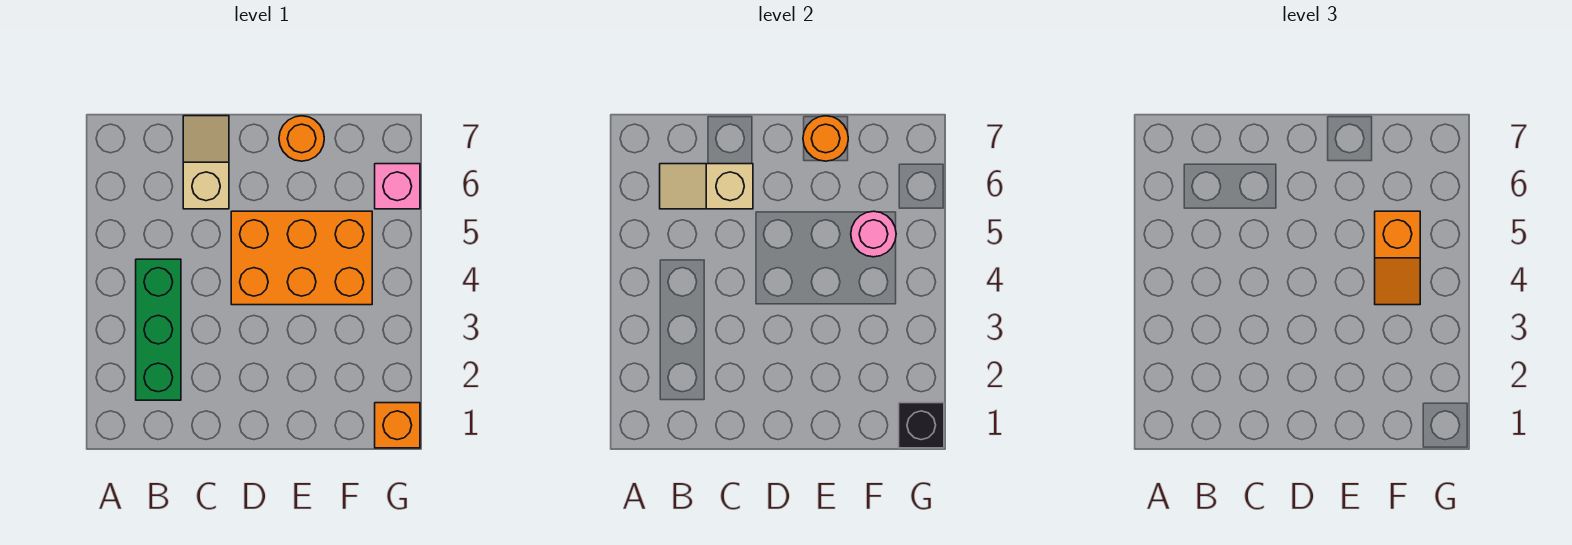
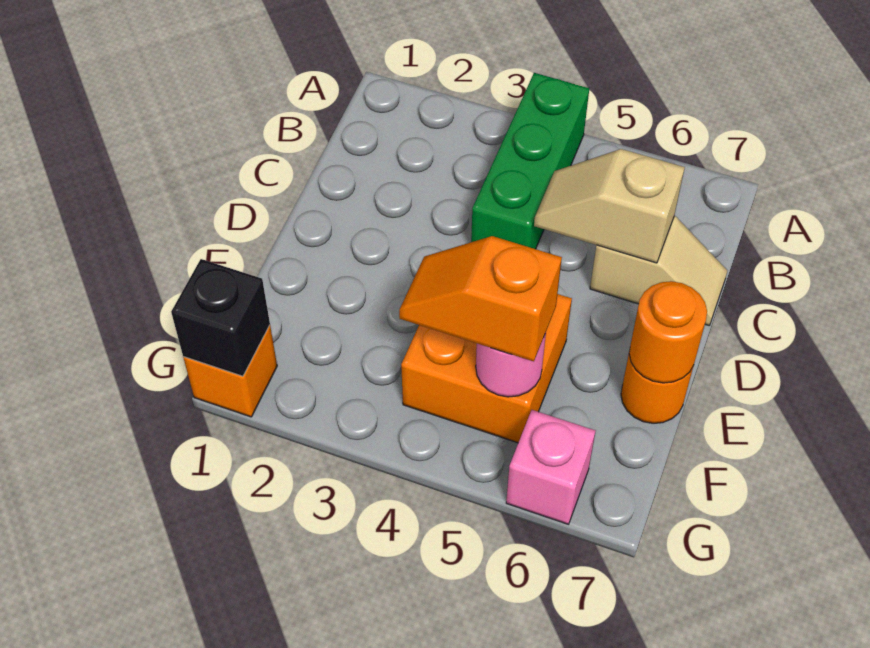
green 1x3 brick [136,259,181,400] -> green 1x3 brick turned to [471,73,589,249]
tan 1x2 slope [660,164,753,209] -> tan 1x2 slope turned to [534,149,685,263]
orange 2x3 brick [231,211,372,305] -> orange 2x2 brick [401,294,572,443]

